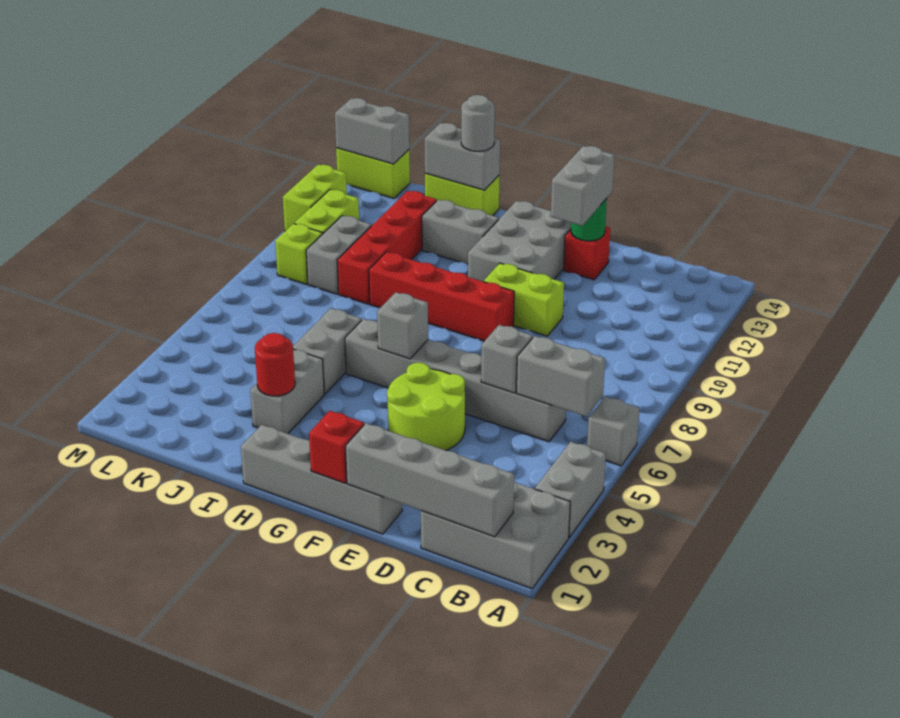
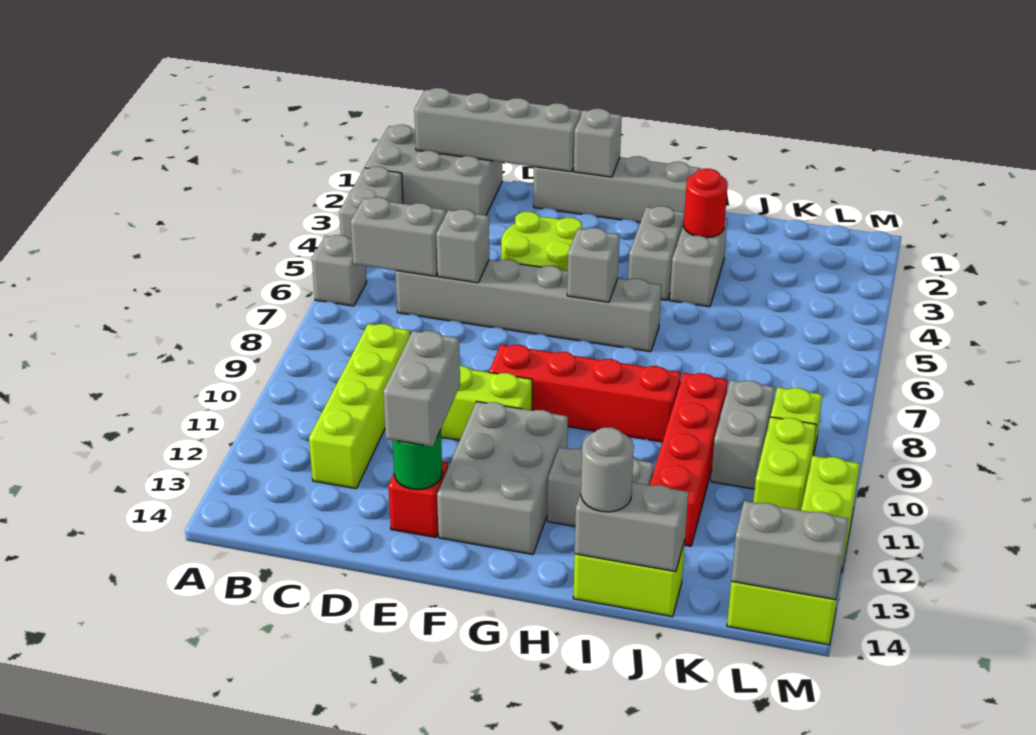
none -> lime 1x4 brick [309,324,410,489]
red 1x1 brick [309,411,364,483] -> grey 1x1 brick [574,109,622,177]
grey 1x2 brick [293,308,362,394] -> grey 1x2 brick moved to [628,206,685,300]

